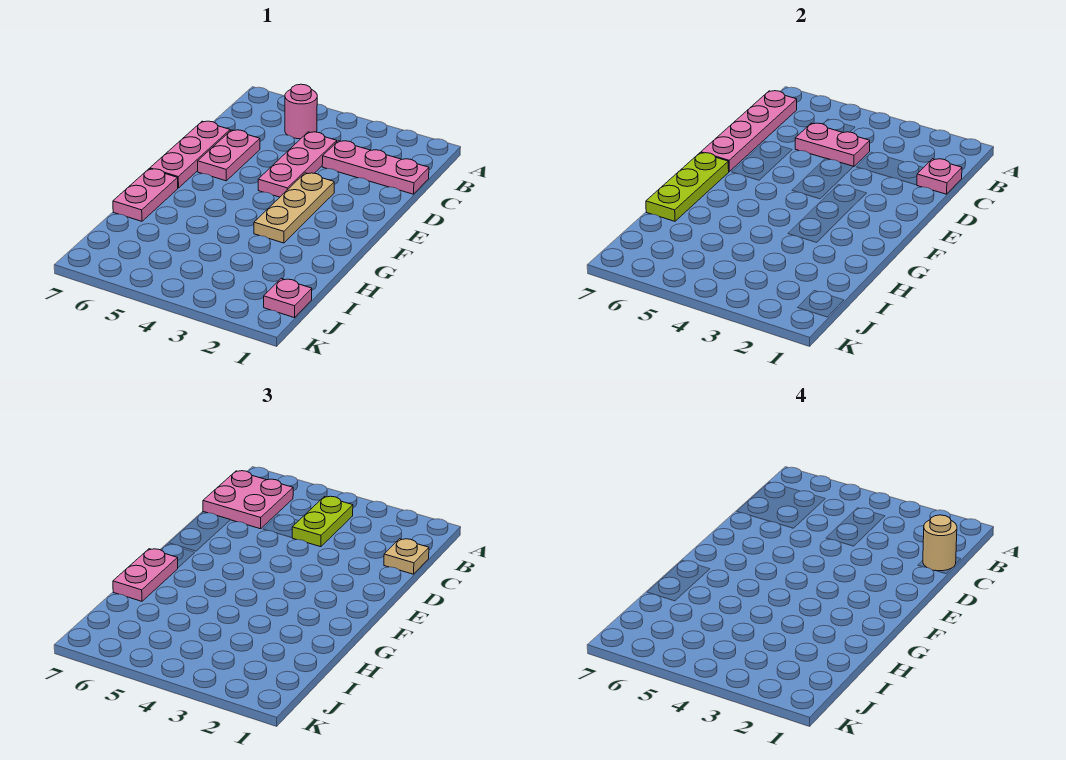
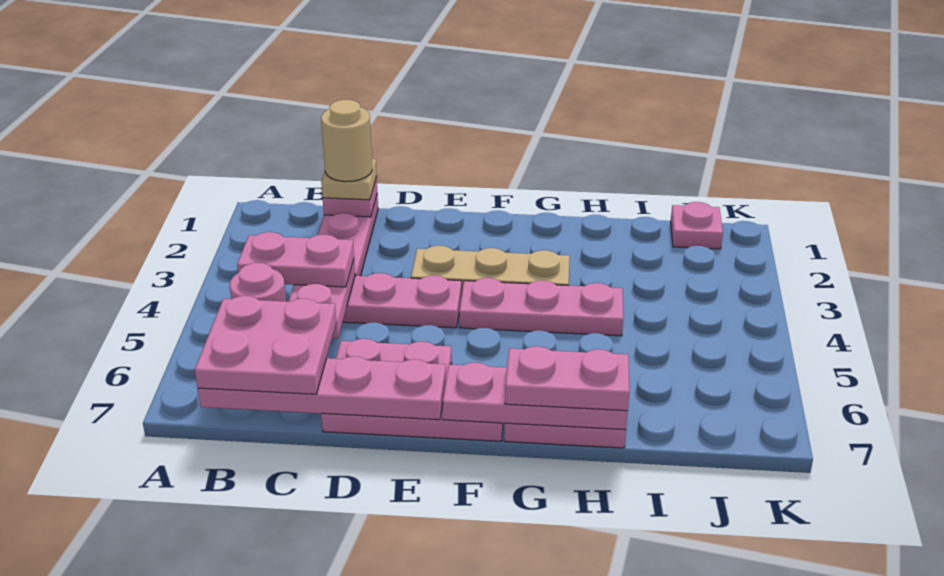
lime 1x2 plate [292,496,353,547] -> pink 1x2 plate [237,232,354,287]
none -> pink 1x3 plate [459,278,623,336]
lime 1x3 plate [646,153,729,221] -> pink 1x3 plate [443,363,628,430]

